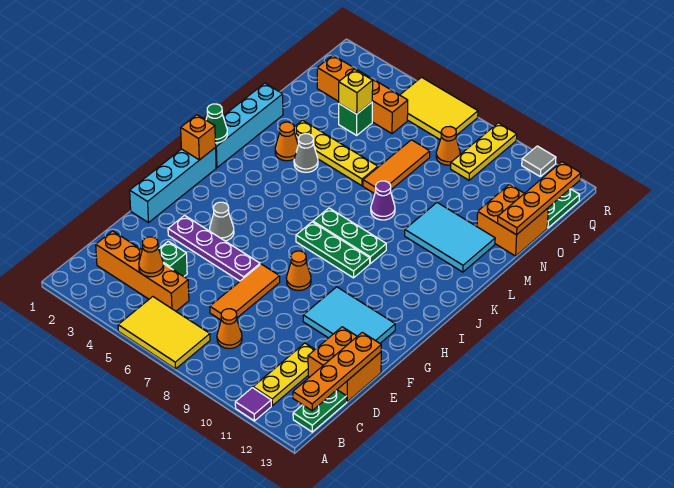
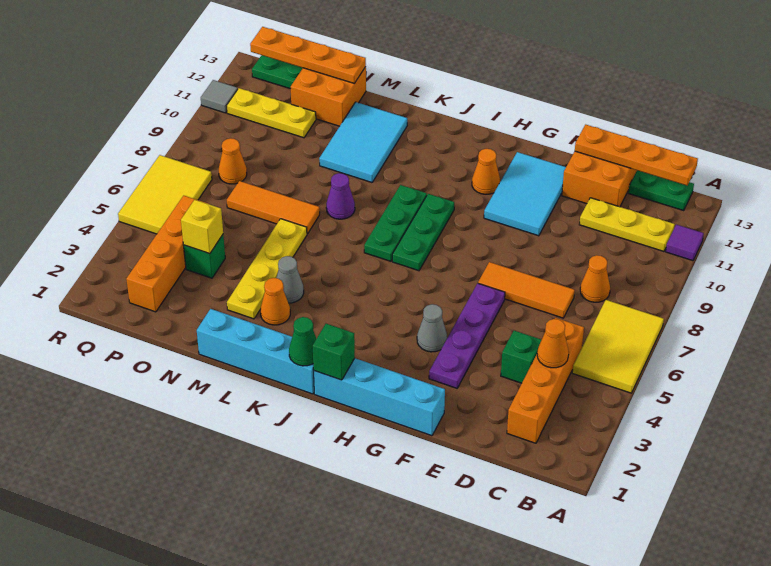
orange 1x1 cone [287,251,311,290] -> orange 1x1 cone moved to [472,149,500,194]
orange 1x1 brick [181,115,216,160] -> green 1x1 brick [313,324,355,380]
yellow 1x3 plate [451,123,517,180] -> yellow 1x3 plate moved to [227,88,316,138]

